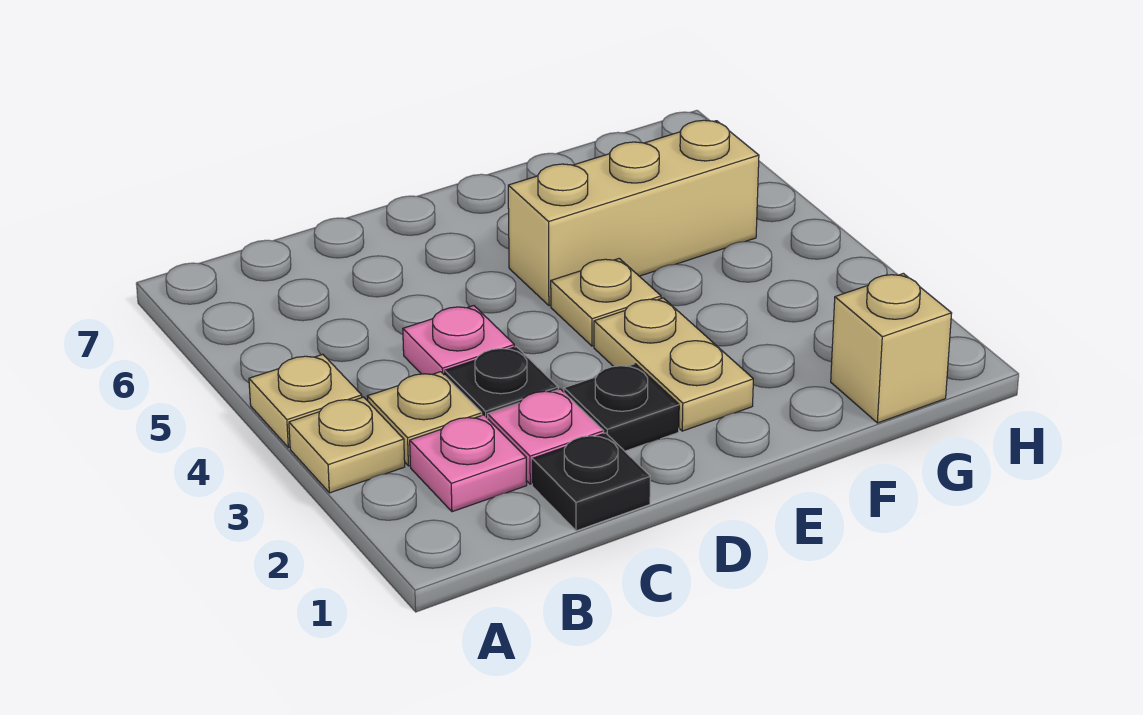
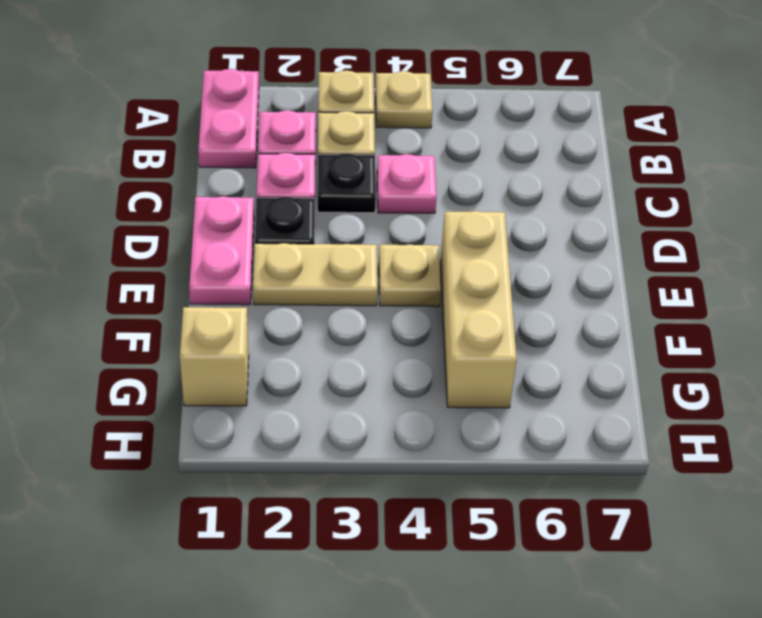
none -> pink 1x2 plate [198,69,259,168]
black 1x1 plate [532,433,650,531] -> none
none -> pink 1x2 plate [189,196,254,305]

